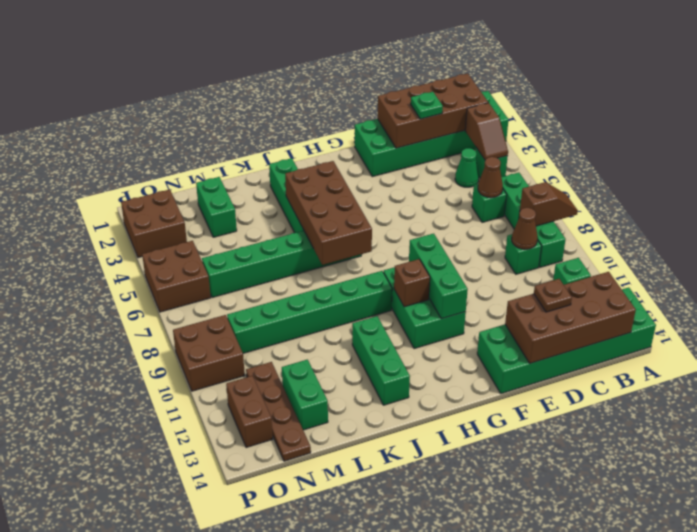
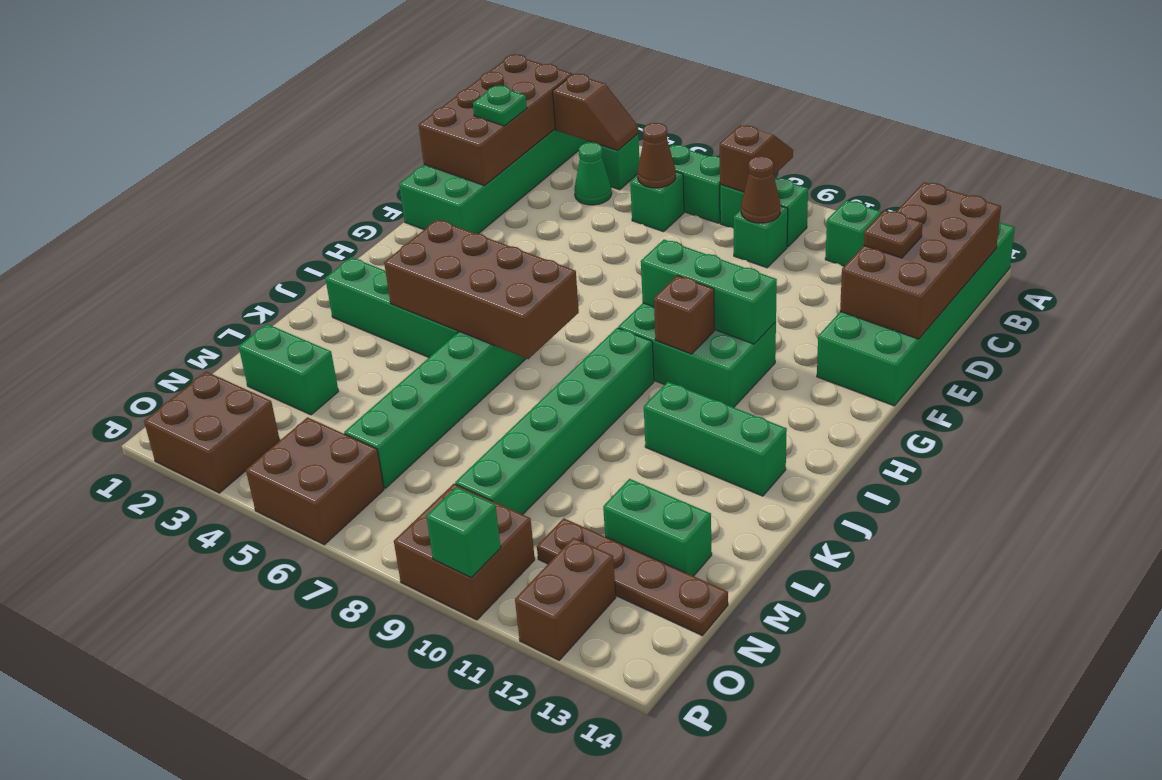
brown 1x2 brick [226,376,273,448] -> brown 1x2 brick turned to [515,538,616,660]
none -> green 1x1 brick [426,487,501,578]

